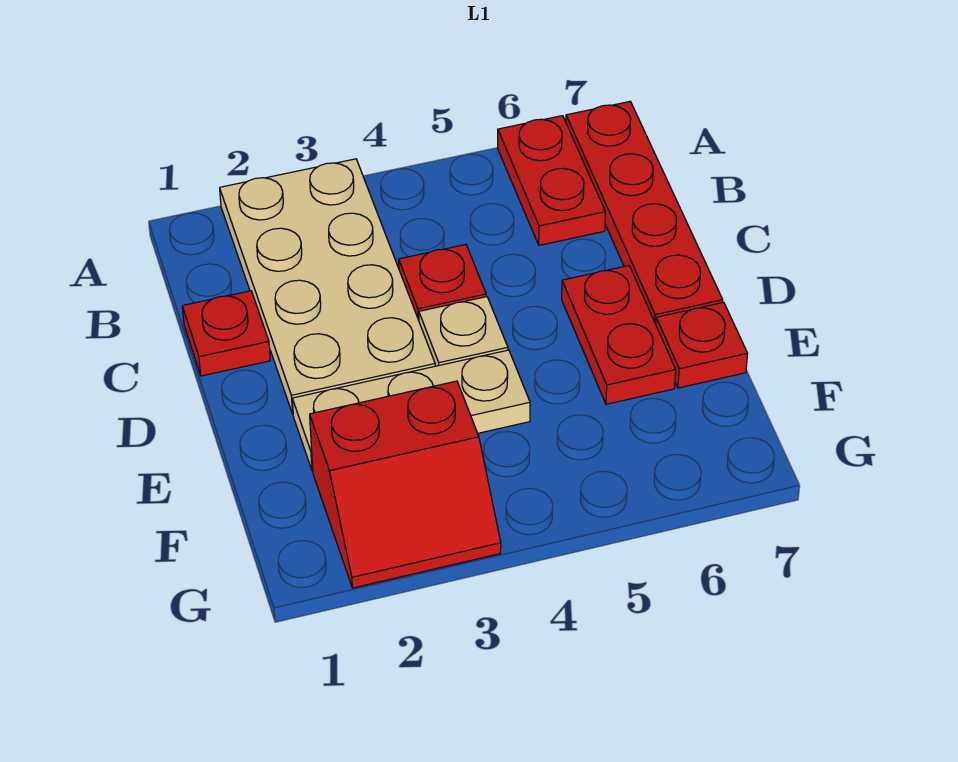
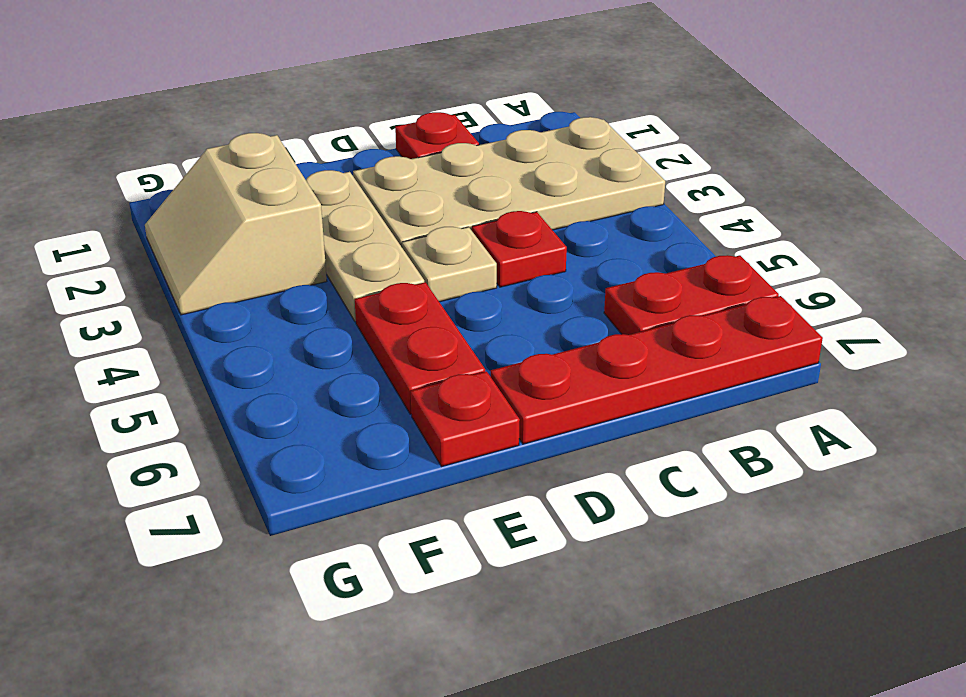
red 1x2 plate [562,266,676,404] -> red 1x2 plate turned to [355,282,485,414]
red 2x2 slope [310,381,501,588] -> tan 2x2 slope [145,133,327,315]

